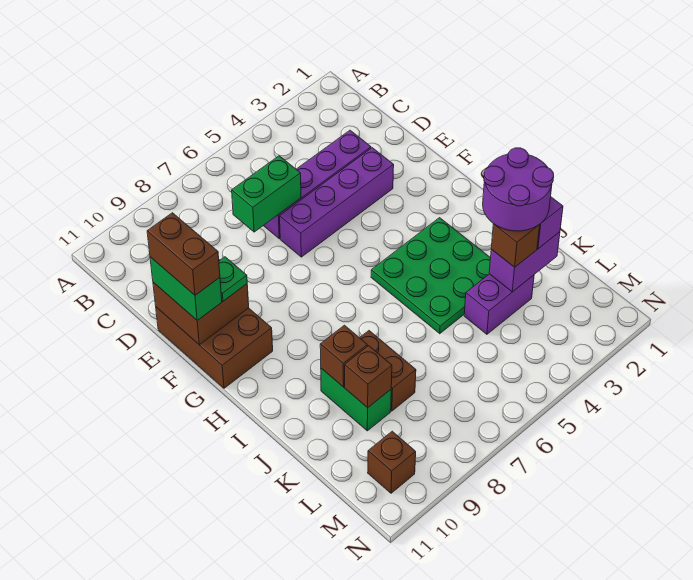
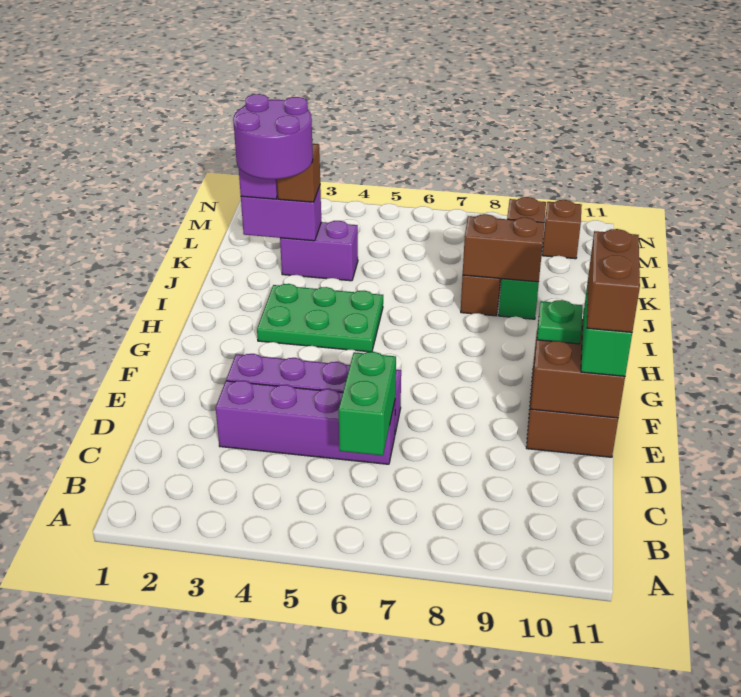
green 1x2 brick [232,156,301,232] -> green 1x2 brick turned to [339,352,396,456]
green 3x3 plate [371,218,491,334] -> green 2x3 plate [257,284,383,352]
brown 1x1 brick [320,325,367,387] -> brown 1x2 brick [463,214,544,282]

